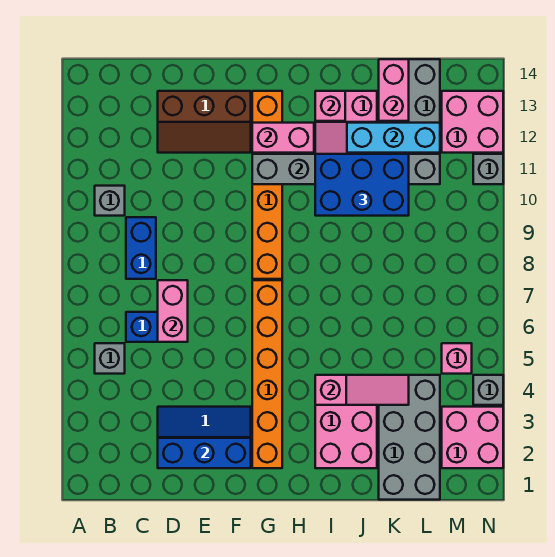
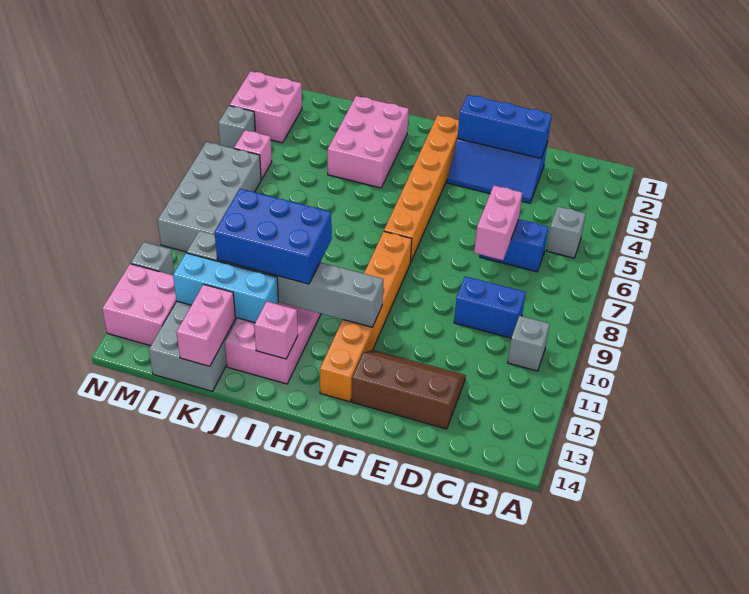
blue 1x2 brick [126,217,156,279] -> blue 1x2 brick turned to [454,276,526,338]
pink 1x2 brick [252,123,314,153] -> none
pink 1x3 slope [315,375,409,405] -> none
grey 2x4 brick [379,375,440,500] -> grey 2x4 brick moved to [158,142,261,252]

